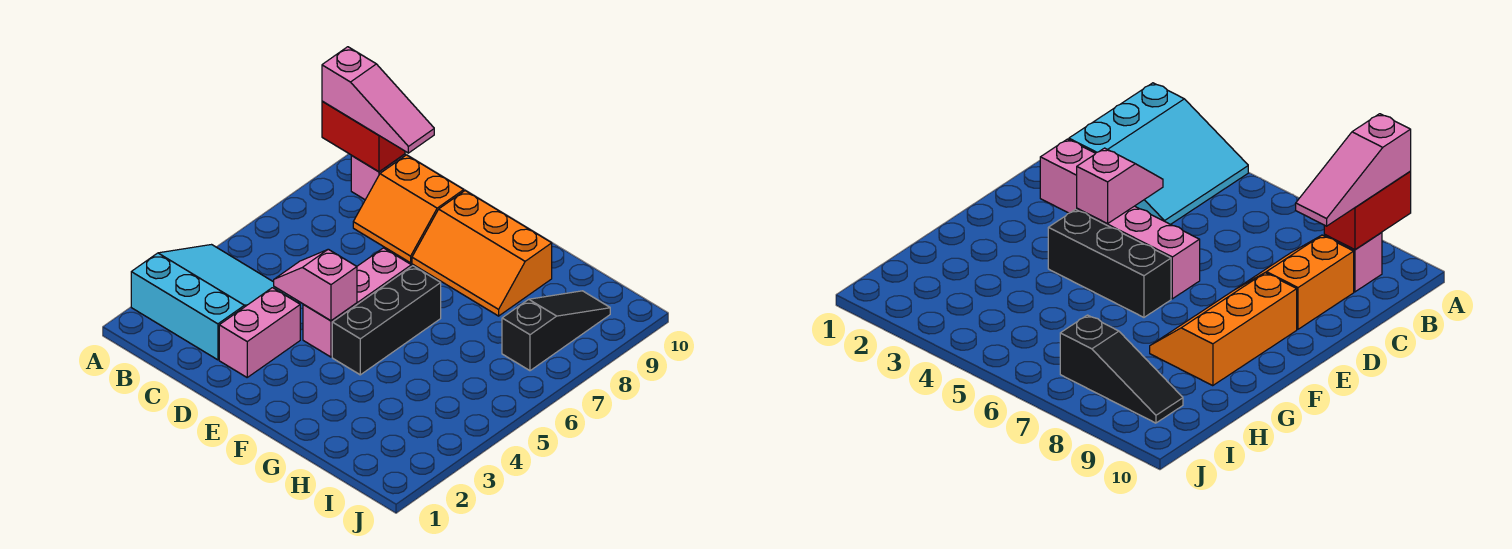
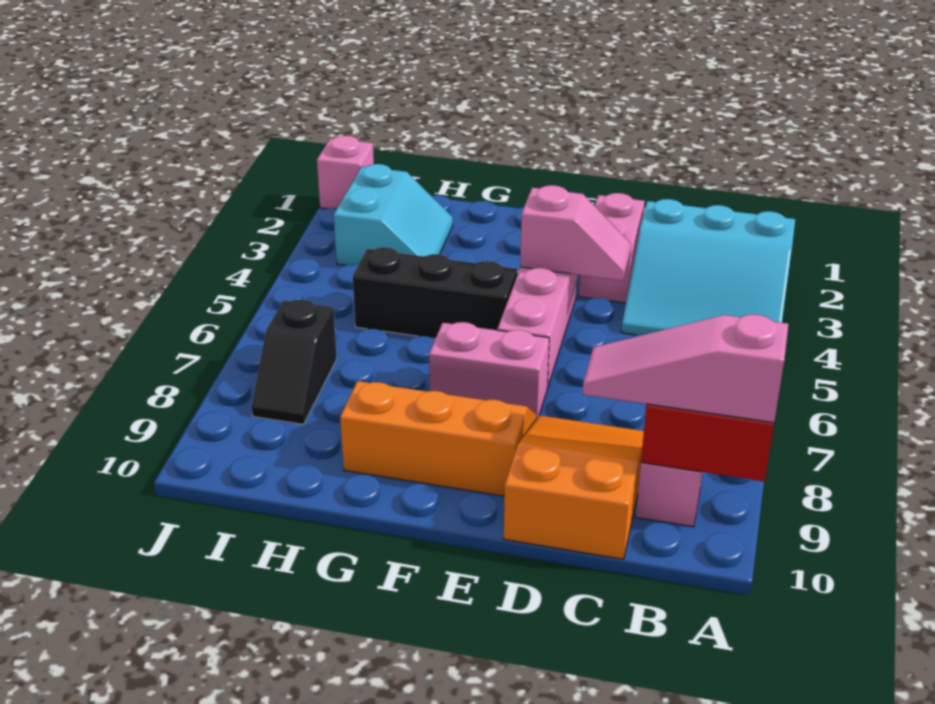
orange 2x2 slope [353,155,464,263] -> orange 2x3 slope [504,415,644,559]
none -> pink 1x2 brick [429,322,549,418]
black 1x3 brick [332,266,441,375] -> black 1x3 brick turned to [353,248,517,339]
none -> cyan 2x2 slope [334,164,453,265]
black 1x3 slope [502,291,610,371] -> black 1x2 slope [252,300,337,424]
none -> pink 1x1 brick [317,136,374,209]

